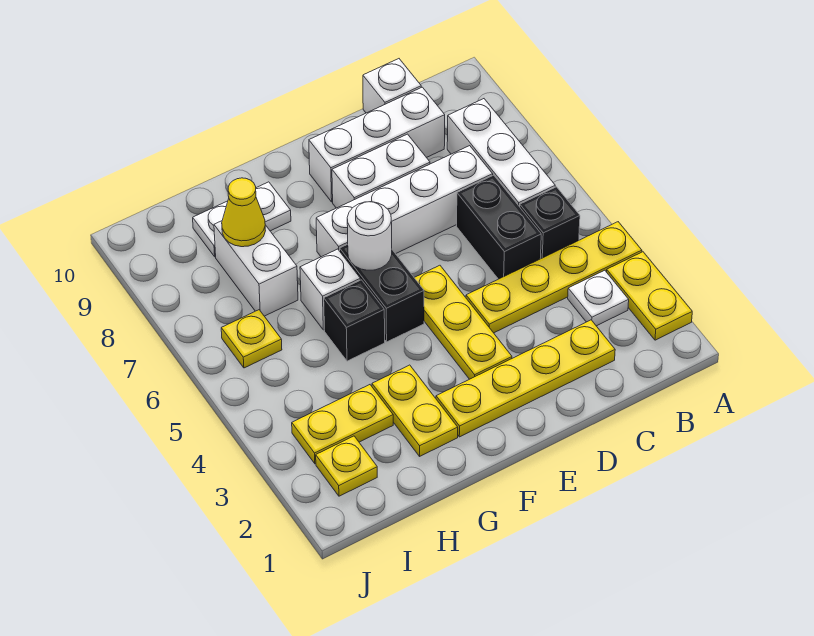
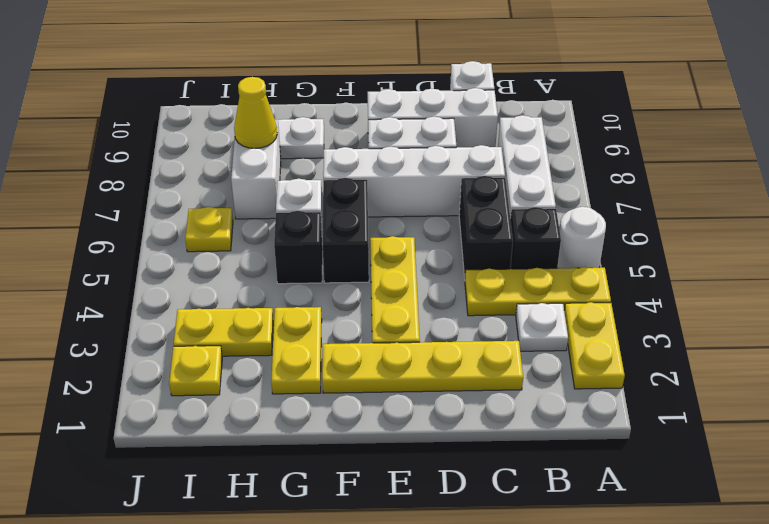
yellow 1x4 plate [466,222,642,333] -> yellow 1x3 plate [465,267,611,316]
white 1x1 round brick [347,202,392,270] -> white 1x1 round brick moved to [557,207,606,268]

